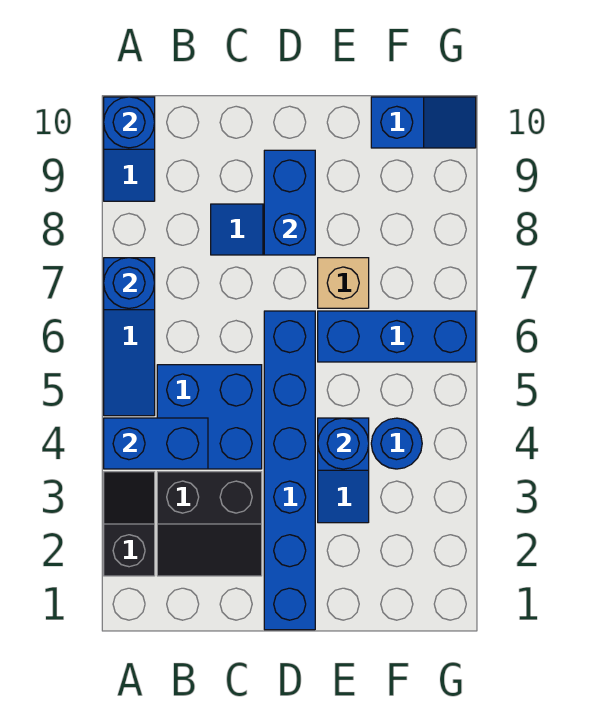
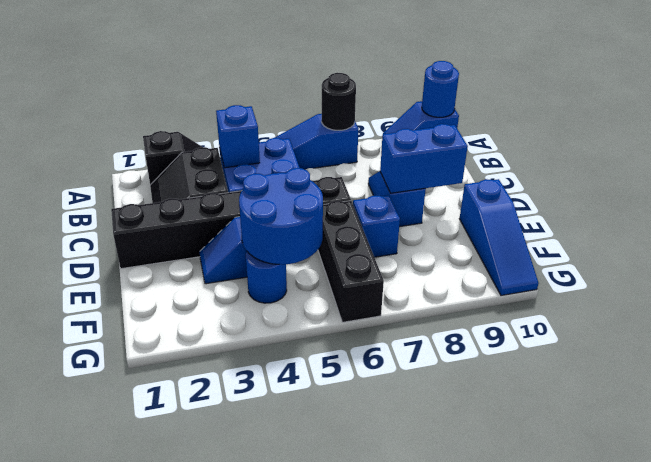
blue 1x2 brick [104,418,208,469] -> blue 1x1 brick [216,105,260,168]
blue 1x1 round brick [104,258,155,308] -> black 1x1 round brick [322,73,356,130]
blue 1x6 brick [264,311,315,630] -> black 1x6 brick [111,177,351,269]
blue 1x1 round brick [318,418,369,469] -> blue 2x2 round brick [239,168,323,265]
blue 1x3 brick [318,311,476,362] -> black 1x3 brick [318,201,384,322]
tan 1x1 brick [318,258,369,308] -> blue 1x1 brick [353,195,400,257]
blue 1x2 slope [371,97,476,148] -> blue 1x3 slope [459,179,538,296]

